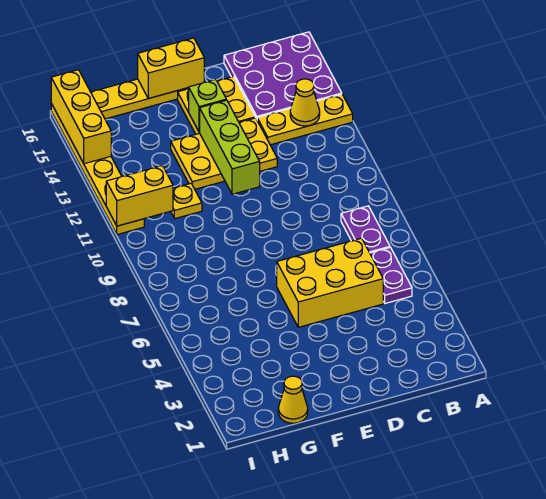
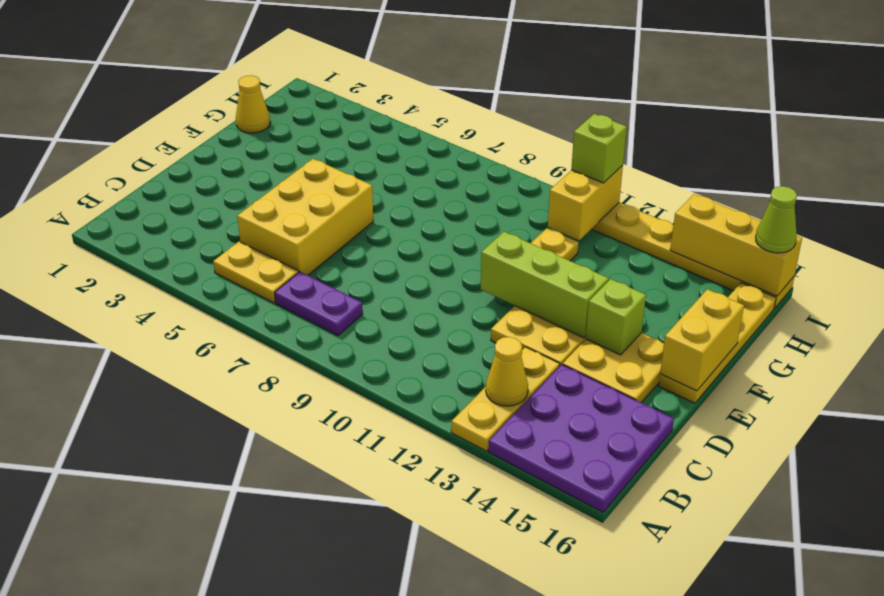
purple 1x2 plate [370,247,412,303] -> yellow 1x2 plate [213,242,298,303]
none -> lime 1x1 brick [571,114,627,183]
none -> lime 1x1 cone [756,186,797,253]

